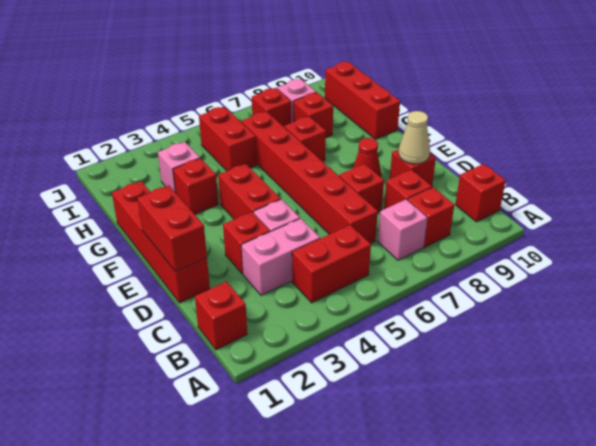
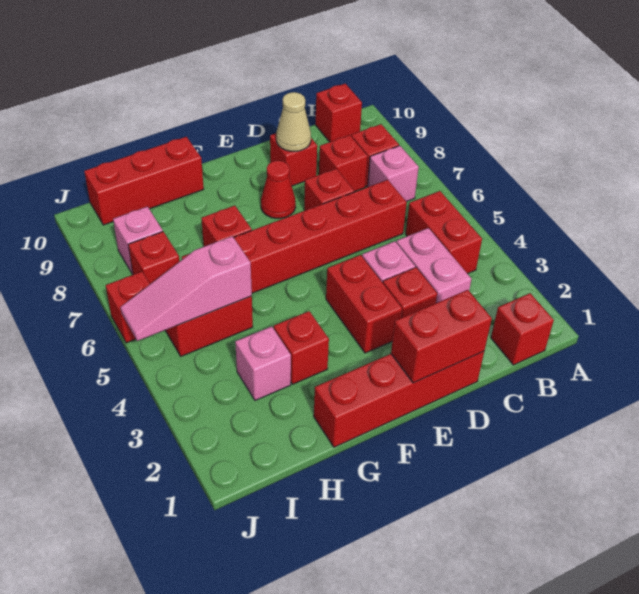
red 1x2 brick [218,164,281,219] -> red 1x2 brick turned to [326,255,402,353]
none -> pink 1x3 slope [120,236,252,341]
red 1x1 brick [293,92,333,137] -> red 1x1 brick moved to [106,272,150,343]

